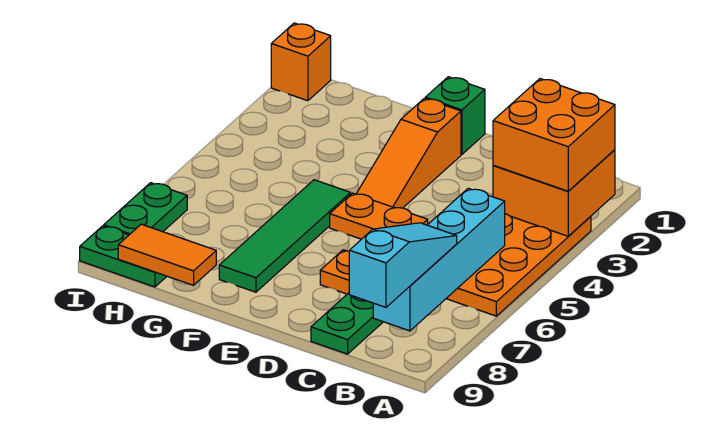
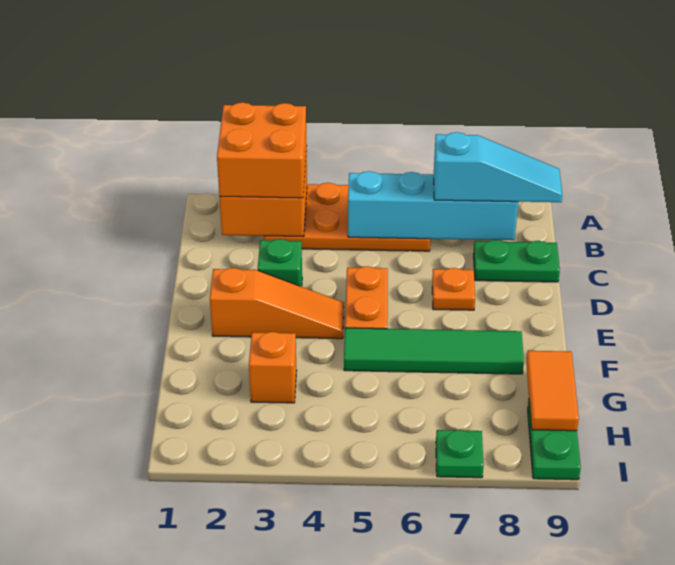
cyan 1x3 slope [349,223,457,307] -> cyan 1x3 slope turned to [434,132,562,202]
green 1x1 brick [425,77,485,154] -> green 1x1 brick moved to [258,239,302,287]
orange 1x1 brick [271,23,331,101] -> orange 1x1 brick moved to [249,332,297,403]
green 1x2 plate [104,183,187,235] -> green 1x1 plate [436,430,484,478]

